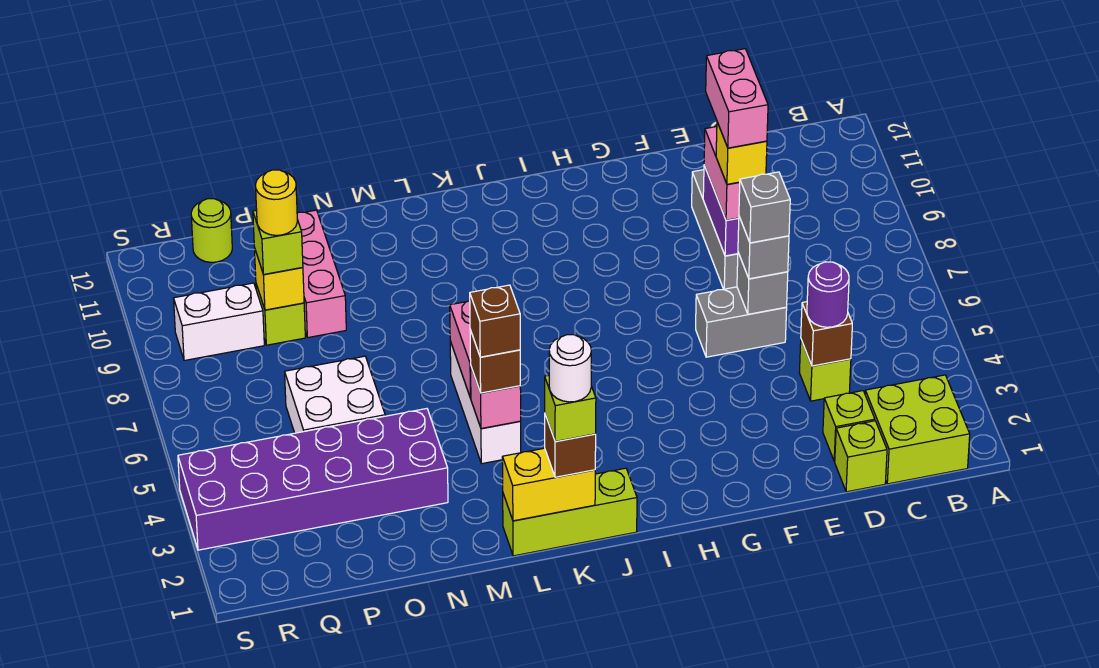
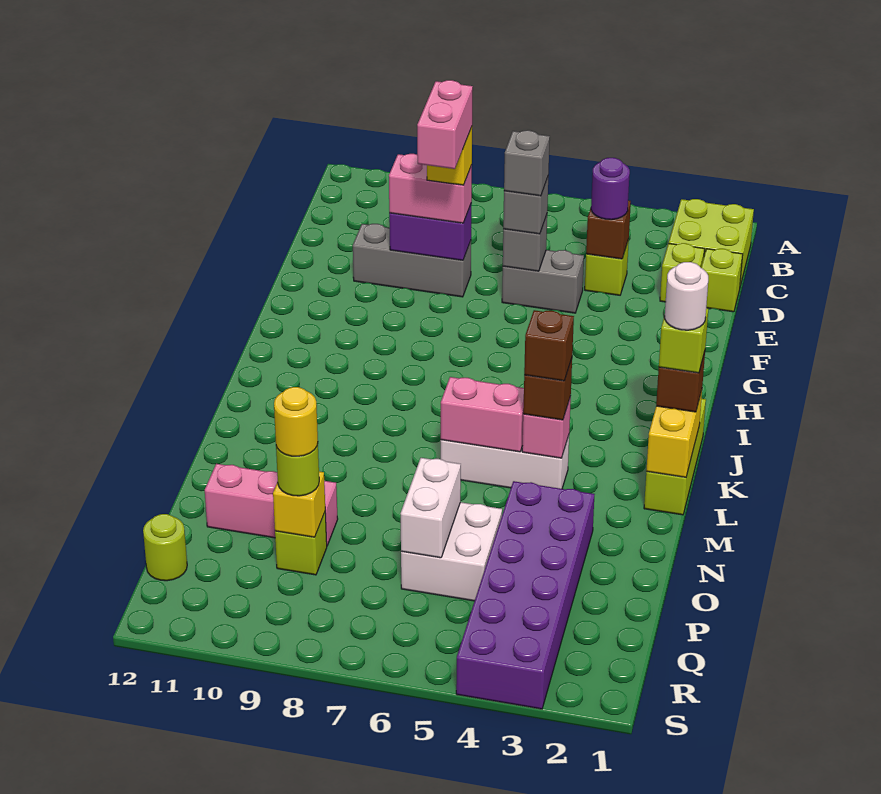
grey 1x2 brick [696,287,787,357] -> grey 1x2 brick turned to [502,250,584,313]
pink 1x2 brick [706,49,768,148] -> pink 1x2 brick turned to [417,80,473,169]
lime 1x1 brick [253,210,303,275] -> lime 1x1 round brick [276,444,319,496]
white 1x2 brick [174,283,264,361] -> white 1x2 brick moved to [400,458,461,558]

